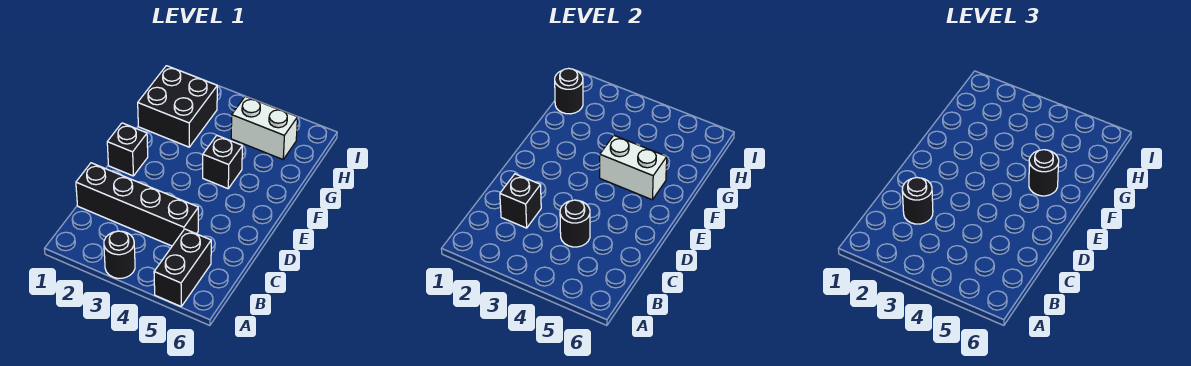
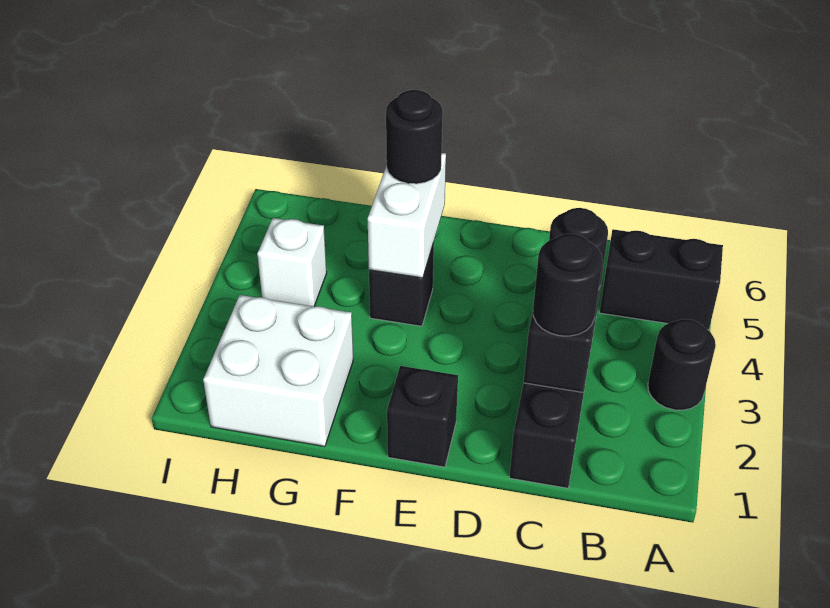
black 2x2 brick [138,66,217,147] -> white 2x2 brick [203,295,353,447]
black 1x1 round brick [555,68,583,114] -> none
white 1x2 brick [231,96,298,159] -> white 1x1 brick [257,218,327,306]

